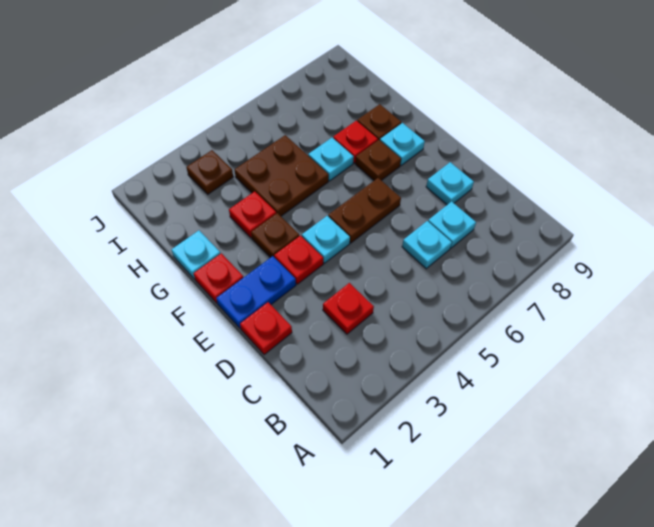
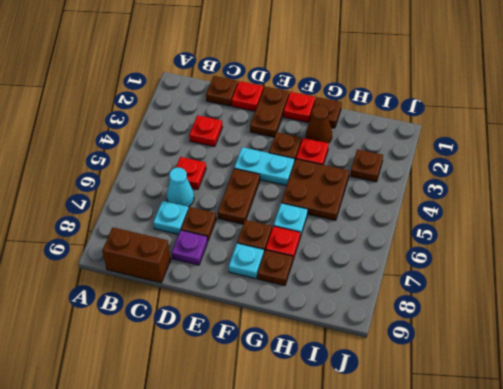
none -> brown 1x2 brick [102,227,171,283]
none -> brown 1x1 plate [206,76,238,106]
cyan 1x1 plate [402,221,452,269] -> cyan 1x1 cone [167,168,194,207]
none -> brown 1x1 plate [181,207,216,240]
cyan 1x1 plate [426,162,474,205] -> purple 1x1 plate [172,230,208,265]
blue 1x2 plate [216,256,296,328] -> brown 1x2 plate [250,87,289,137]
red 1x1 plate [274,236,323,284] -> red 1x1 plate moved to [176,157,206,189]
cyan 1x1 plate [302,216,350,263] -> cyan 1x2 plate [234,147,295,186]
cyan 1x1 plate [171,230,221,279] -> brown 1x1 plate [310,97,342,128]
none -> brown 1x1 cone [306,105,332,143]

